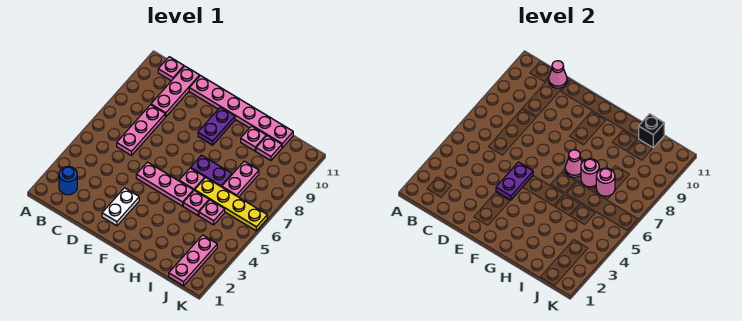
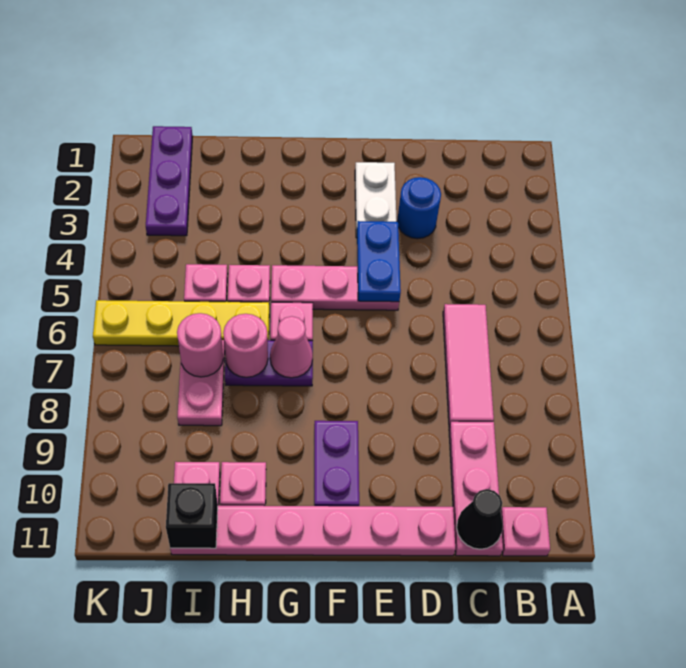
blue 1x1 round brick [59,167,77,195] -> blue 1x1 round brick moved to [397,177,441,239]
pink 1x3 plate [117,105,165,156] -> pink 1x3 tile [443,304,494,427]
pink 1x1 cone [549,61,567,88] -> black 1x1 cone [457,489,503,549]
purple 1x2 plate [496,162,533,200] -> blue 1x2 plate [357,221,401,302]
pink 1x3 plate [169,235,217,286] -> purple 1x3 plate [146,126,193,236]

